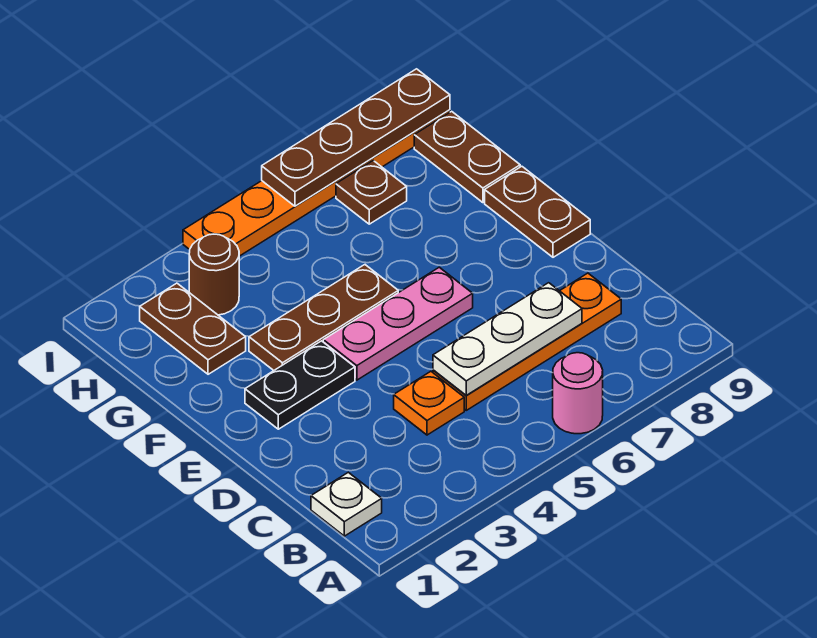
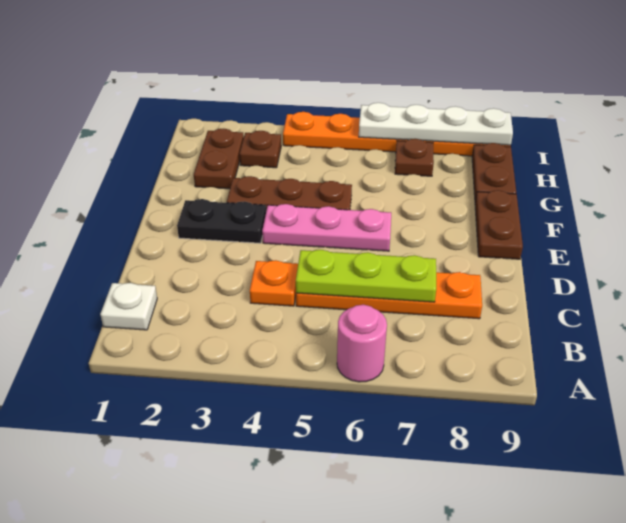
white 1x3 plate [433,283,582,396] -> lime 1x3 plate [296,250,436,302]
brown 1x1 round brick [189,234,239,315] -> brown 1x1 plate [240,131,281,168]
brown 1x4 plate [262,69,450,206] -> white 1x4 plate [359,103,513,146]

